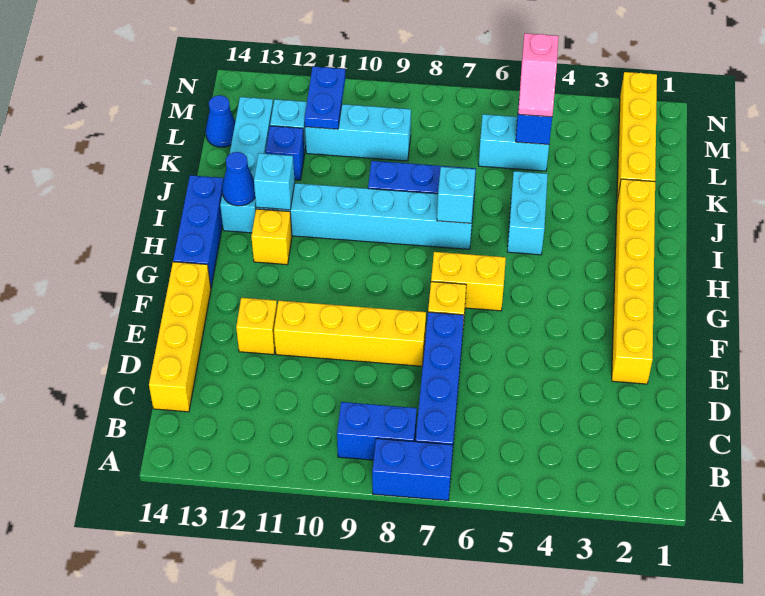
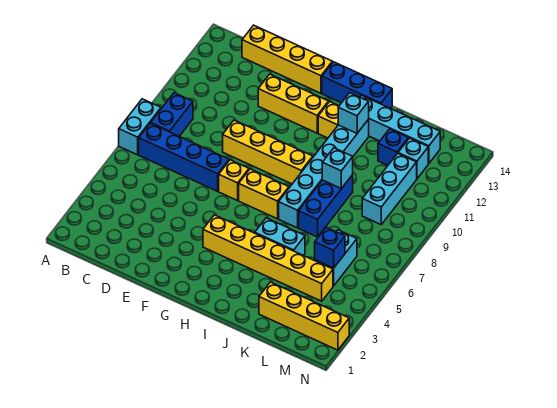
blue 1x2 brick [372,439,453,500] -> cyan 1x2 brick [119,99,161,155]
yellow 1x6 brick [612,179,655,384] -> yellow 1x6 brick moved to [203,215,333,301]
yellow 1x4 brick [274,301,426,366] -> yellow 1x4 brick turned to [223,120,313,184]
yellow 1x1 brick [236,298,277,355] -> yellow 1x3 brick [258,74,329,133]
yellow 1x2 brick [431,252,506,311] -> yellow 1x2 brick turned to [239,169,289,219]
cyan 1x1 brick [437,167,476,223] -> cyan 1x1 brick moved to [322,148,353,189]
blue 1x1 cone [222,152,255,206] -> none
pink 1x2 slope [518,33,559,117] -> none
blue 1x2 plate [305,67,345,129] -> none
blue 1x1 cone [206,95,235,147] -> none

